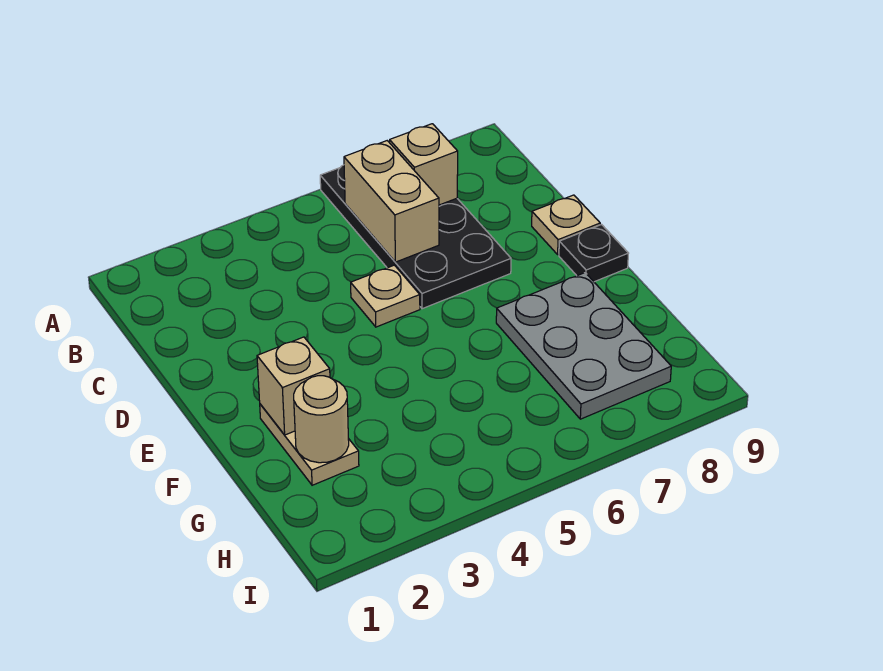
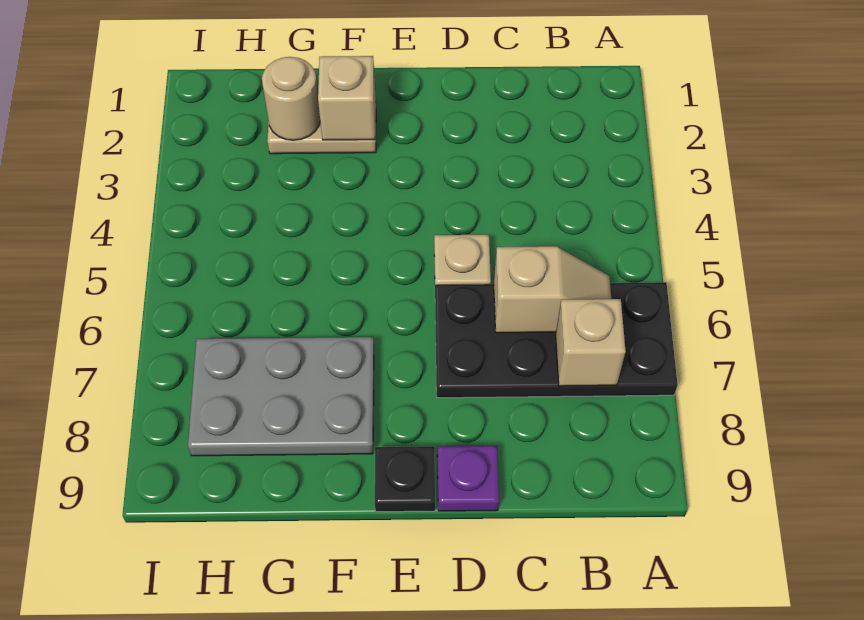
tan 1x2 brick [344,141,439,262] -> tan 1x2 slope [494,246,611,333]
tan 1x1 plate [532,195,600,254] -> purple 1x1 plate [437,446,499,511]

